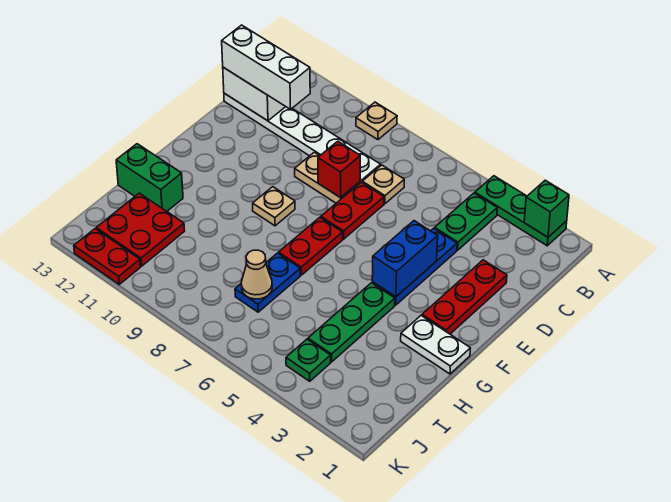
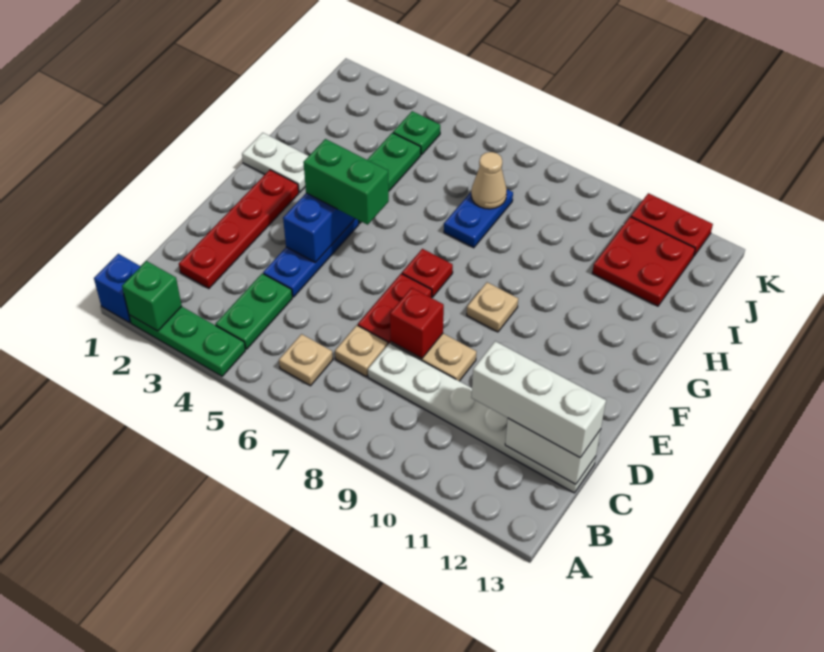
none -> blue 1x1 brick [94,254,141,323]
tan 1x1 plate [356,102,397,140] -> tan 1x1 plate moved to [279,334,333,386]
red 1x3 plate [422,260,507,334] -> red 1x4 plate [179,170,299,289]
red 1x2 plate [278,217,343,275] -> red 1x1 plate [402,249,453,297]
green 1x2 brick [116,144,183,211] -> green 1x2 brick moved to [303,139,389,225]

